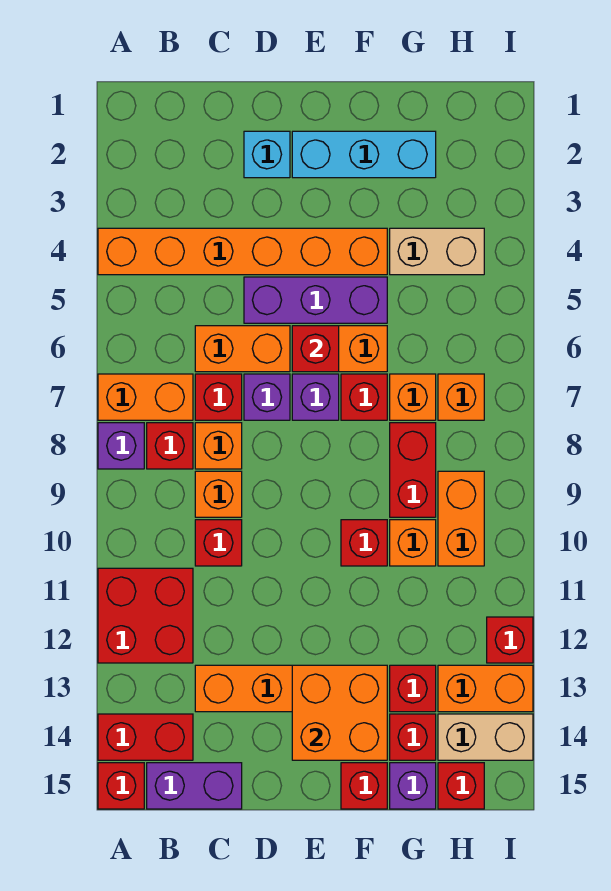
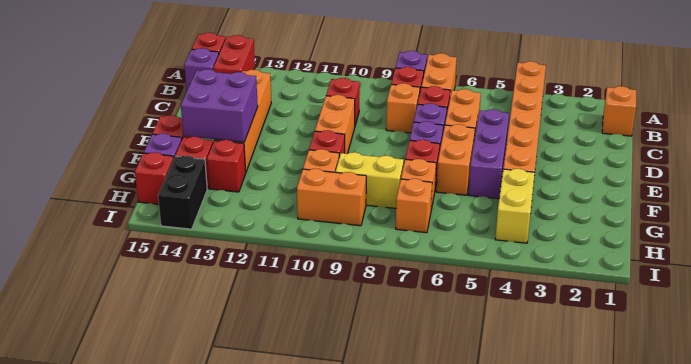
red 2x2 brick [98,568,193,663] -> none
purple 1x2 brick [147,763,242,809] -> purple 1x1 brick [184,48,219,91]
orange 1x1 brick [195,471,242,517] -> orange 1x1 brick moved to [602,86,636,136]
cyan 1x1 brick [244,131,290,178] -> none
cyan 1x3 brick [292,131,436,178] -> none
red 1x1 brick [292,326,339,372] -> none
orange 2x2 brick [292,665,387,760] -> purple 2x2 brick [181,69,258,142]
tan 1x2 brick [390,228,484,275] -> yellow 1x2 brick [495,169,535,243]
red 1x2 brick [390,423,436,517] -> yellow 1x2 brick [336,152,404,208]
orange 1x2 brick [438,665,533,712] -> orange 1x2 brick moved to [315,95,355,154]
tan 1x2 brick [438,714,533,760] -> black 1x2 brick [158,156,207,229]
red 1x1 brick [487,617,533,663] -> none

